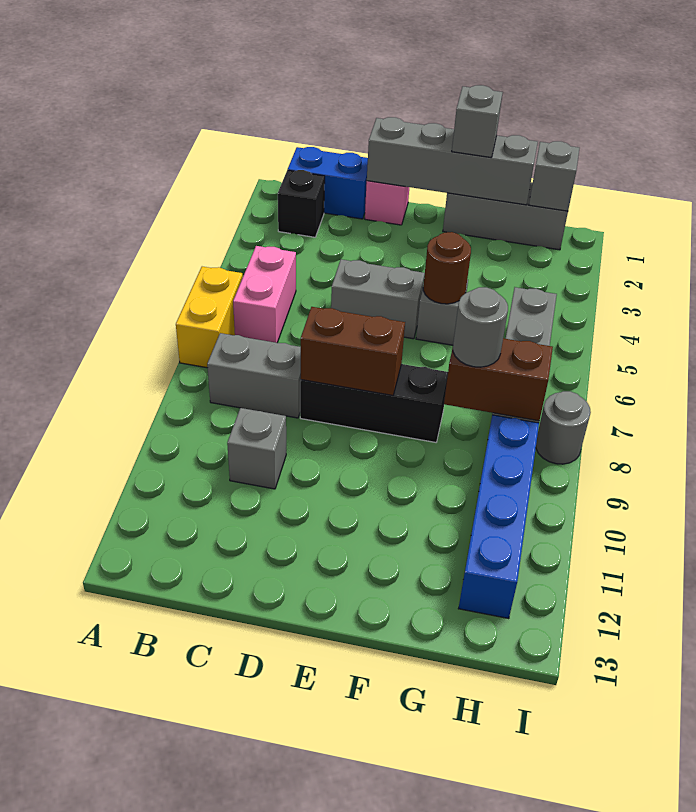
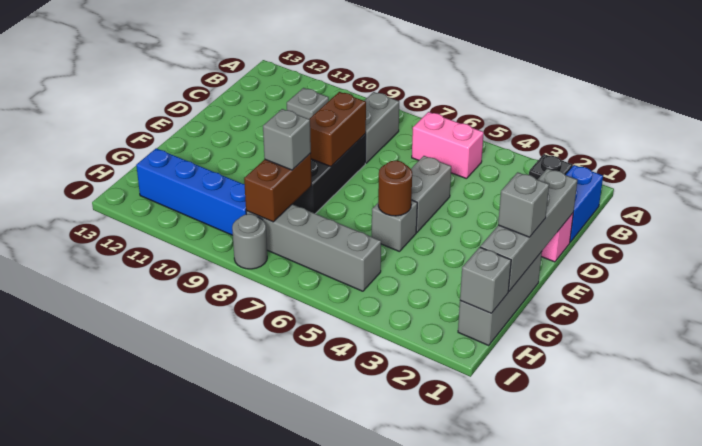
yellow 1x2 brick [176,267,243,368] -> none
grey 1x1 round brick [453,287,508,367] -> grey 1x1 brick [263,109,311,170]

